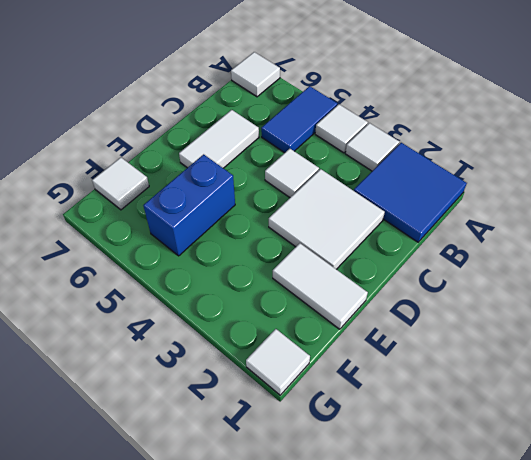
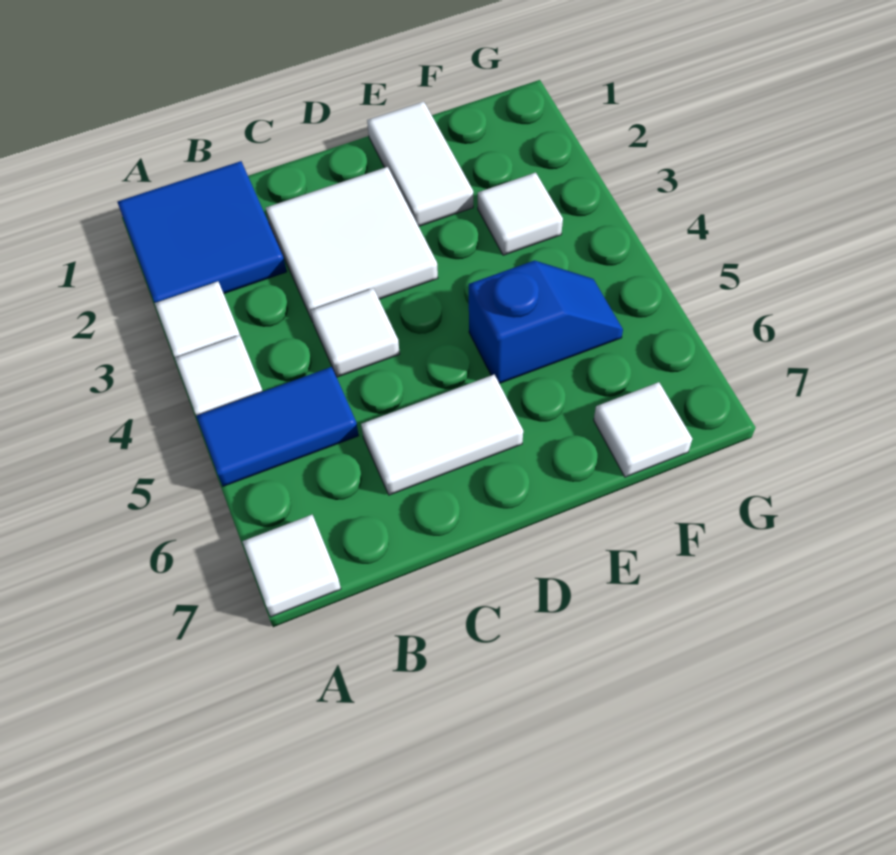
blue 1x2 brick [143,154,235,256] -> blue 1x2 slope [469,260,623,384]
white 1x1 tile [246,329,310,395] -> white 1x1 tile moved to [478,173,563,255]

